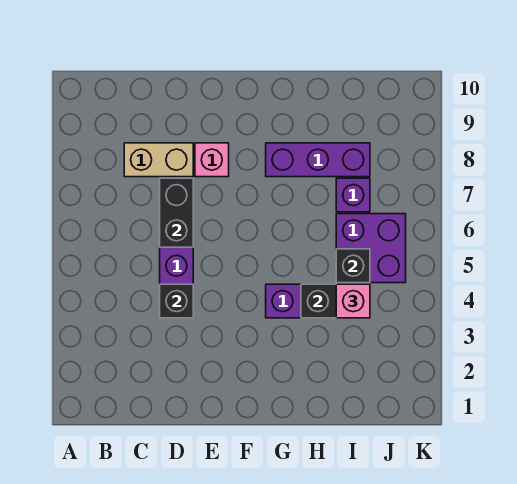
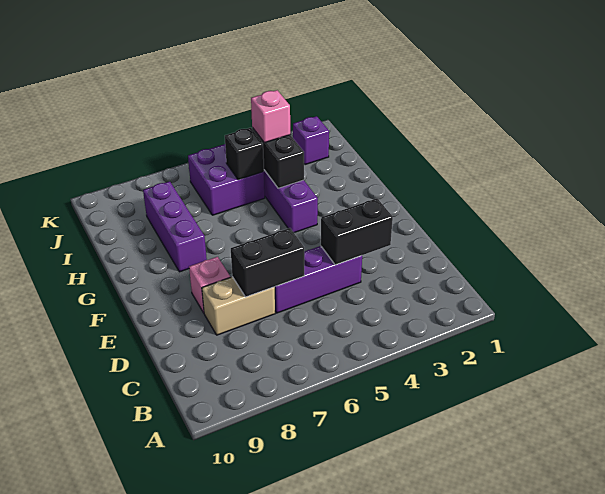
tan 1x2 brick [124,143,193,177] -> tan 1x2 brick turned to [202,277,275,335]
black 1x1 brick [160,284,193,318] -> black 1x2 brick [321,198,393,265]
purple 1x1 brick [336,178,370,212] -> purple 1x1 brick moved to [293,116,329,165]

